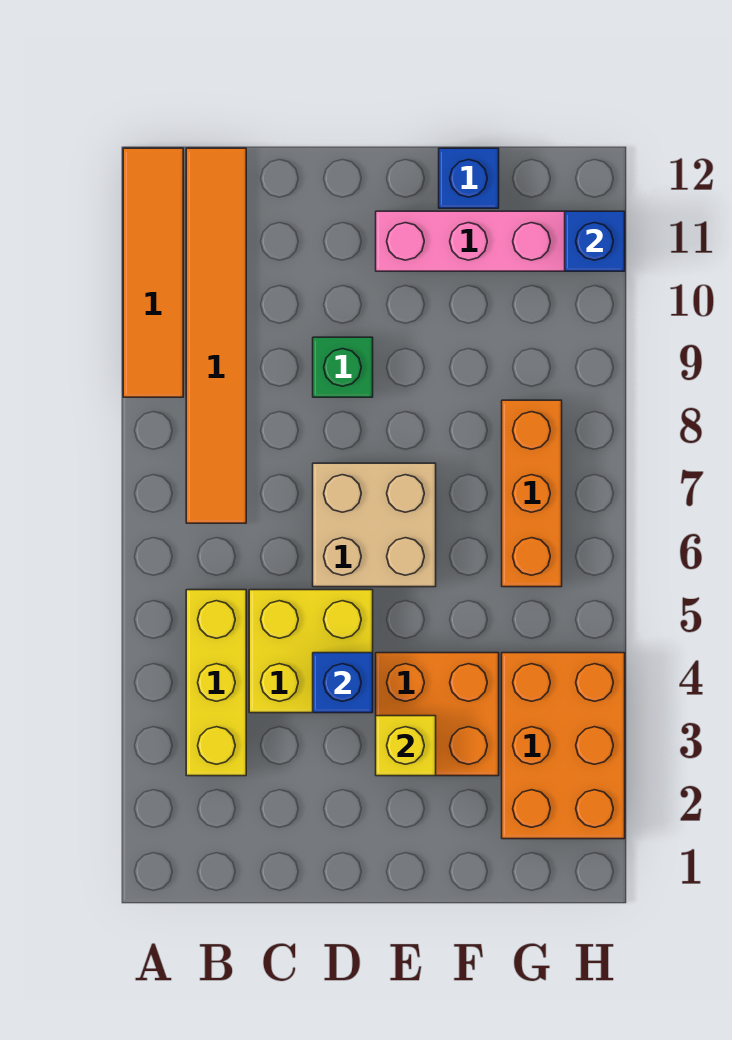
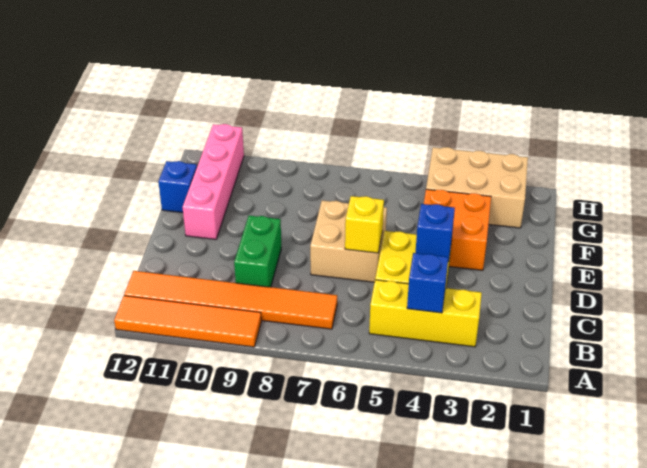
green 1x1 brick [313,337,373,397] -> green 1x2 brick [234,216,281,287]
yellow 1x1 brick [376,716,436,776] -> yellow 1x1 brick moved to [345,196,384,253]
orange 2x3 brick [502,653,625,839] -> tan 2x3 brick [426,147,528,228]
orange 1x3 brick [502,400,562,587] -> none
blue 1x1 brick [565,211,625,271] -> blue 1x1 brick moved to [407,253,448,313]

